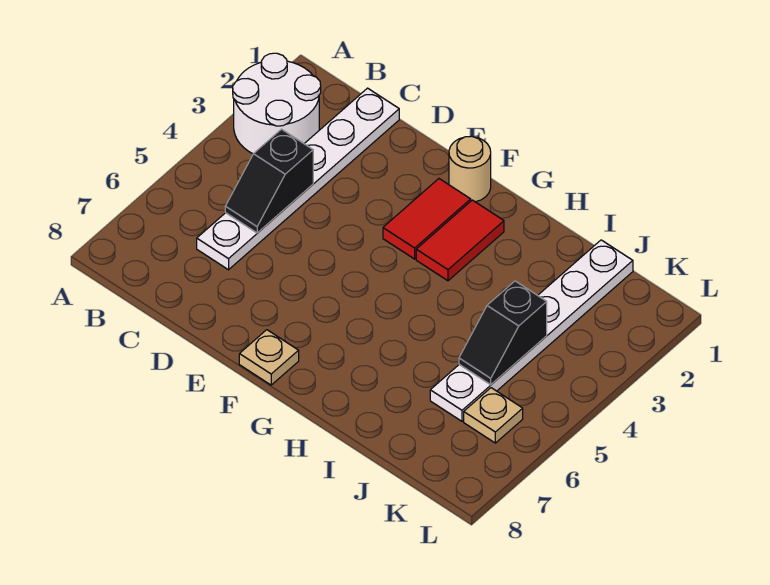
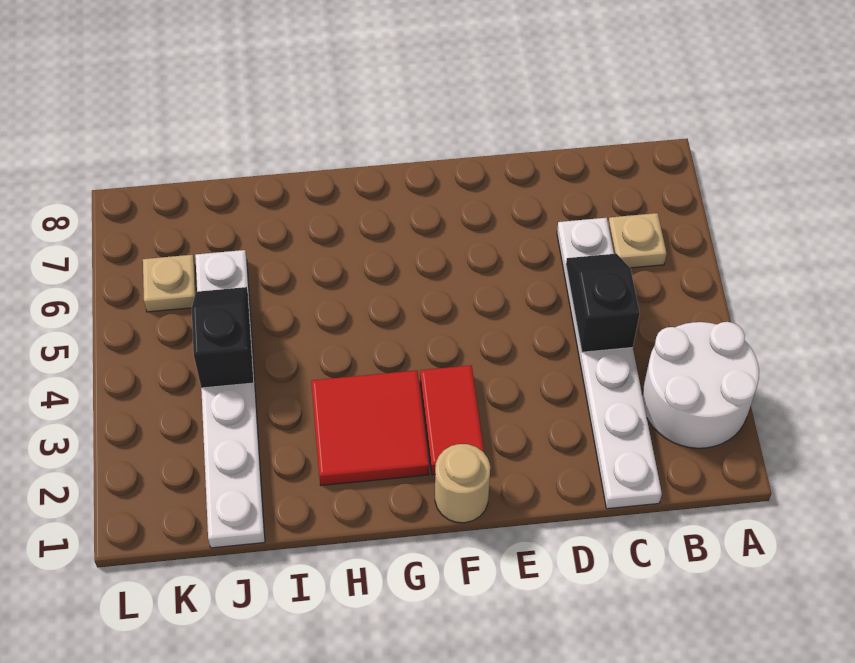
tan 1x1 plate [239,330,299,385] -> tan 1x1 plate moved to [608,213,667,268]
red 1x2 tile [416,200,504,281] -> red 2x2 tile [311,370,429,485]

